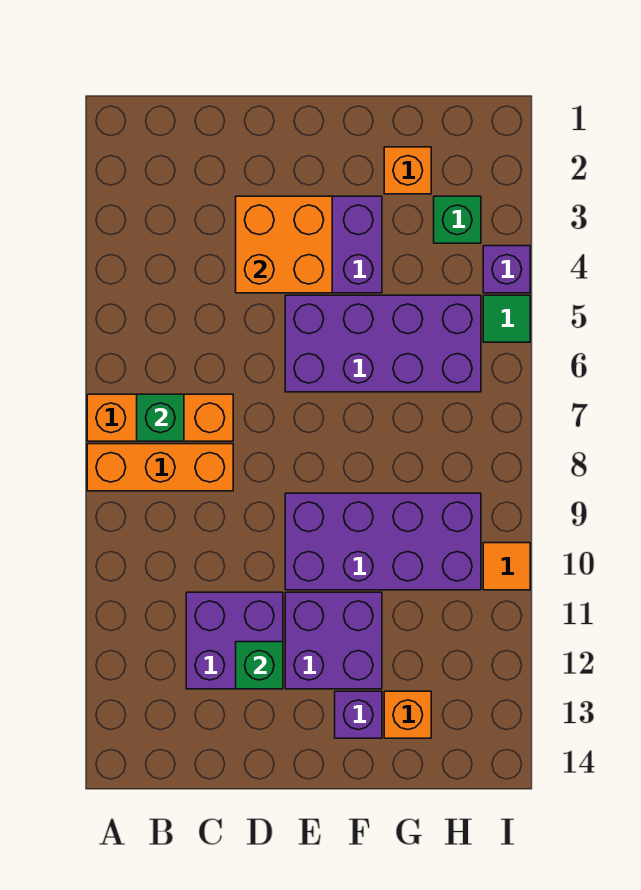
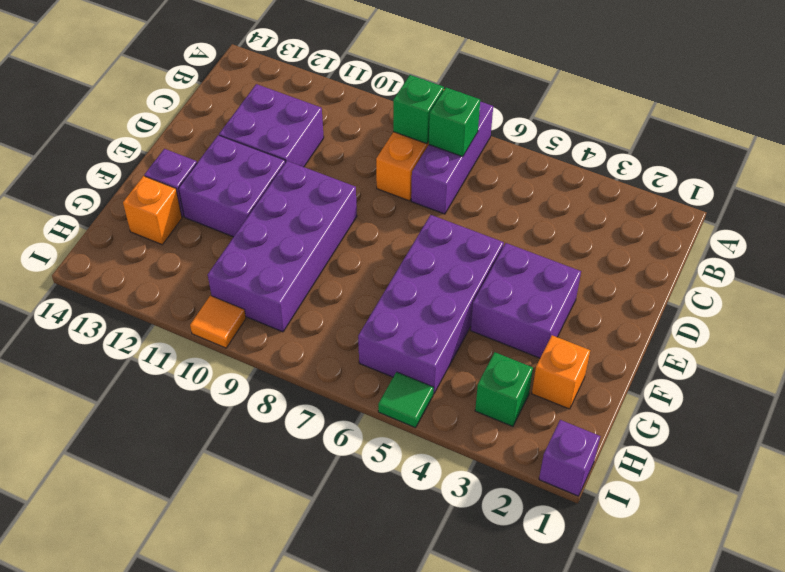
orange 1x3 brick [87,394,233,441] -> purple 1x3 brick [411,102,493,214]
orange 2x2 brick [236,196,332,293] -> none
green 1x1 brick [236,642,283,689] -> green 1x1 brick moved to [393,75,444,144]
purple 1x1 brick [483,246,530,293] -> purple 1x1 brick moved to [539,420,600,496]

